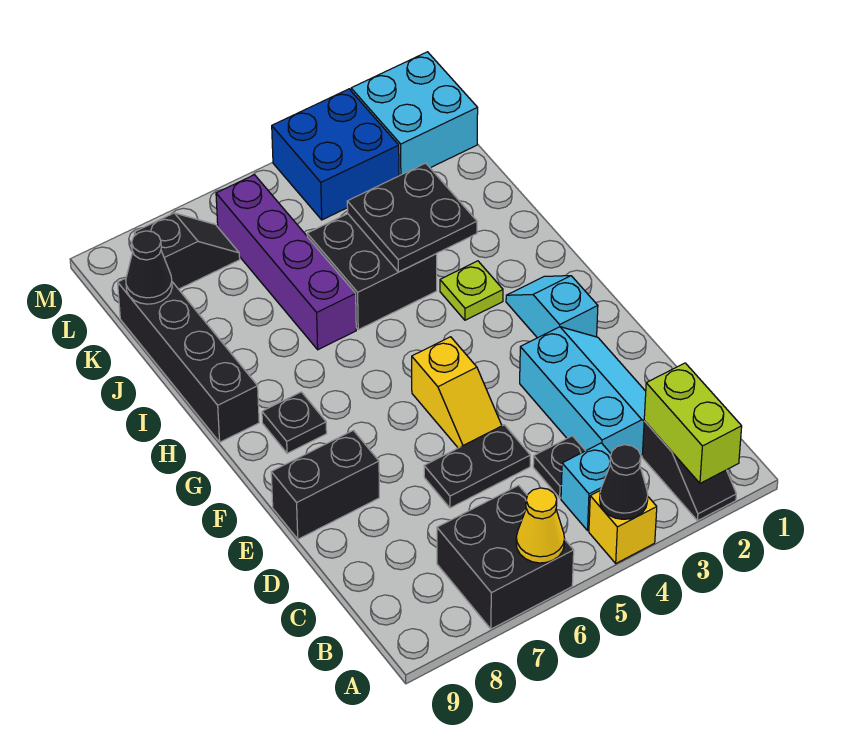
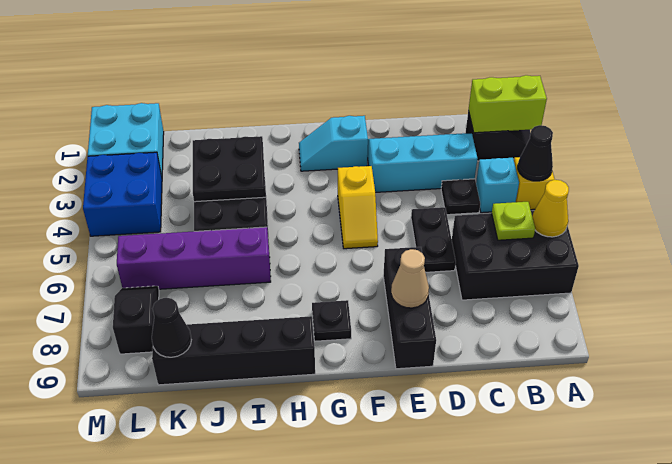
black 2x2 brick [437,485,574,629] -> black 2x3 brick [452,211,579,300]
yellow 1x2 slope [412,337,502,448] -> yellow 1x2 slope turned to [338,166,378,249]
black 1x2 brick [271,430,379,539] -> black 1x3 brick [383,247,436,369]
none -> tan 1x1 cone [391,249,429,308]
lime 1x1 plate [440,261,503,320] -> lime 1x1 plate moved to [492,202,535,240]

